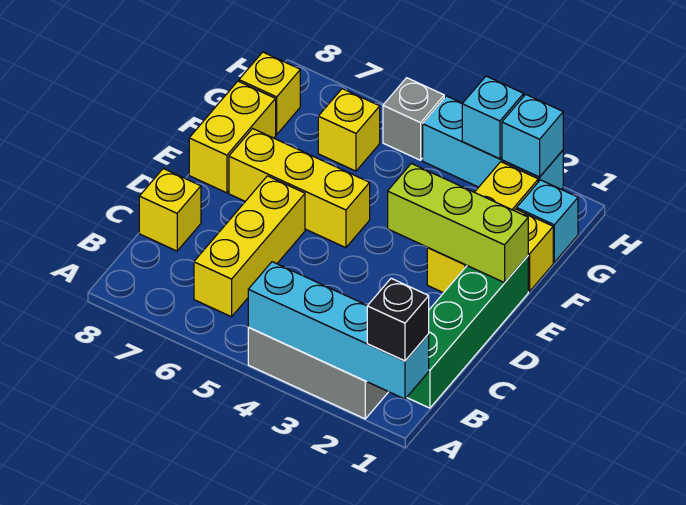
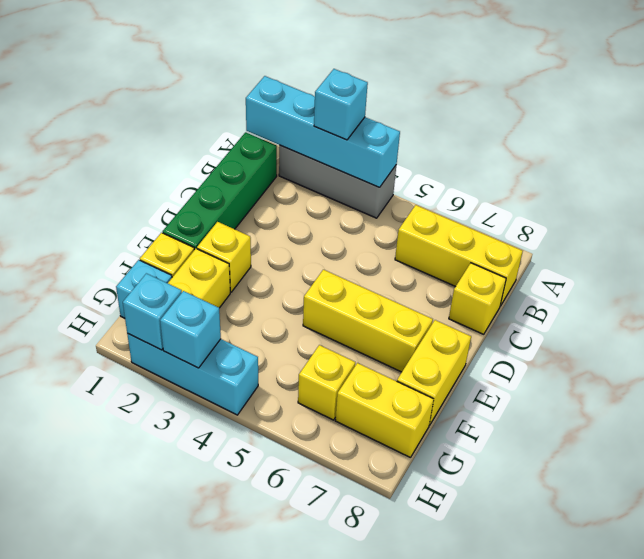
black 1x1 brick [367,278,429,361] -> none
none -> cyan 1x1 brick [314,69,368,140]
yellow 1x3 brick [194,176,305,317] -> yellow 1x3 brick turned to [395,205,523,306]
lime 1x3 brick [388,163,528,283] -> none
yellow 1x1 brick [239,52,300,135] -> yellow 1x2 brick [335,363,434,458]
grey 1x1 brick [383,78,444,160] -> none

